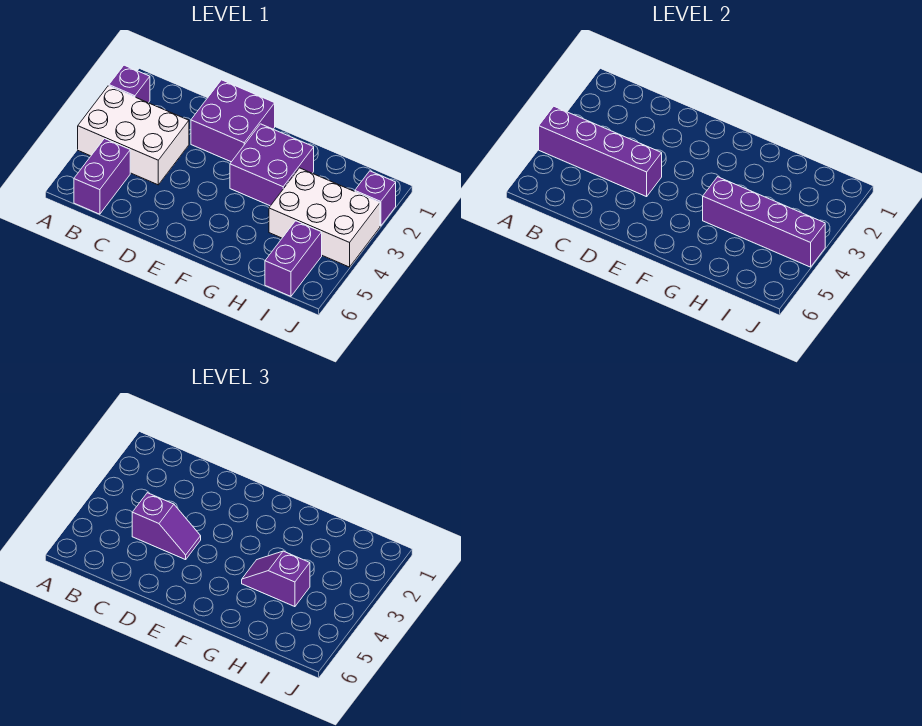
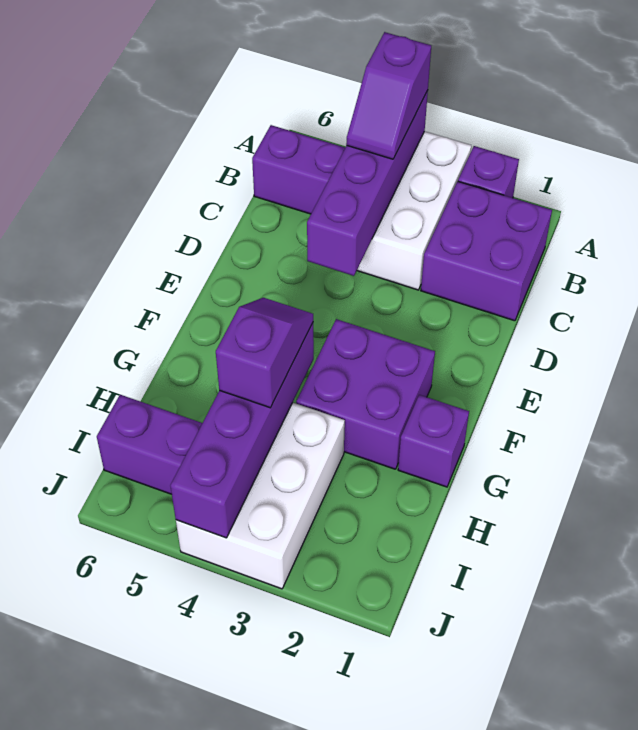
purple 1x2 slope [132,493,201,560] -> purple 1x2 slope moved to [346,32,431,159]
purple 2x2 brick [191,80,275,162] -> purple 2x2 brick moved to [421,182,552,321]
purple 1x1 brick [355,171,396,226] -> purple 1x1 brick moved to [398,395,469,487]

